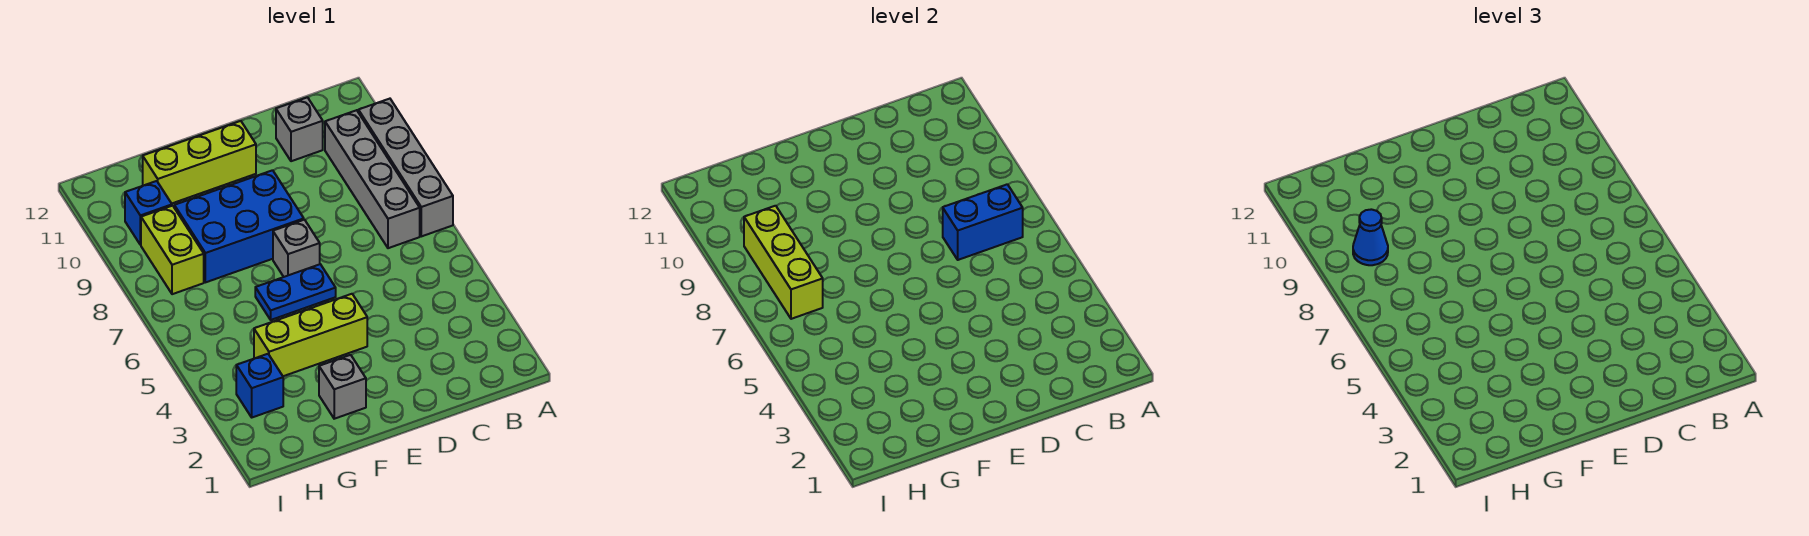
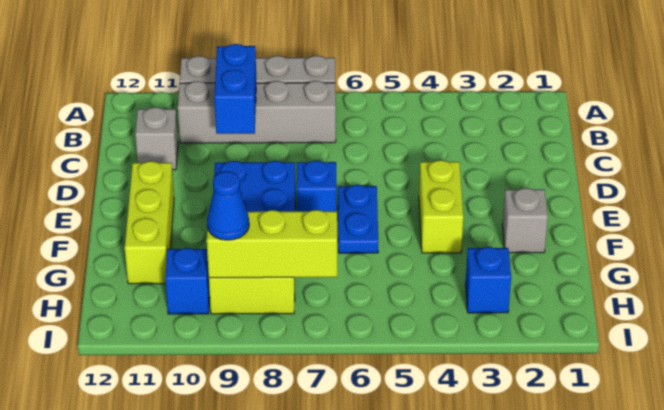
blue 1x2 brick [943,184,1023,260] -> blue 1x2 brick moved to [214,44,256,134]
lime 1x3 brick [254,294,367,376] -> lime 1x2 brick [419,160,463,253]
grey 1x1 brick [273,220,320,277] -> blue 1x1 brick [297,161,336,211]

